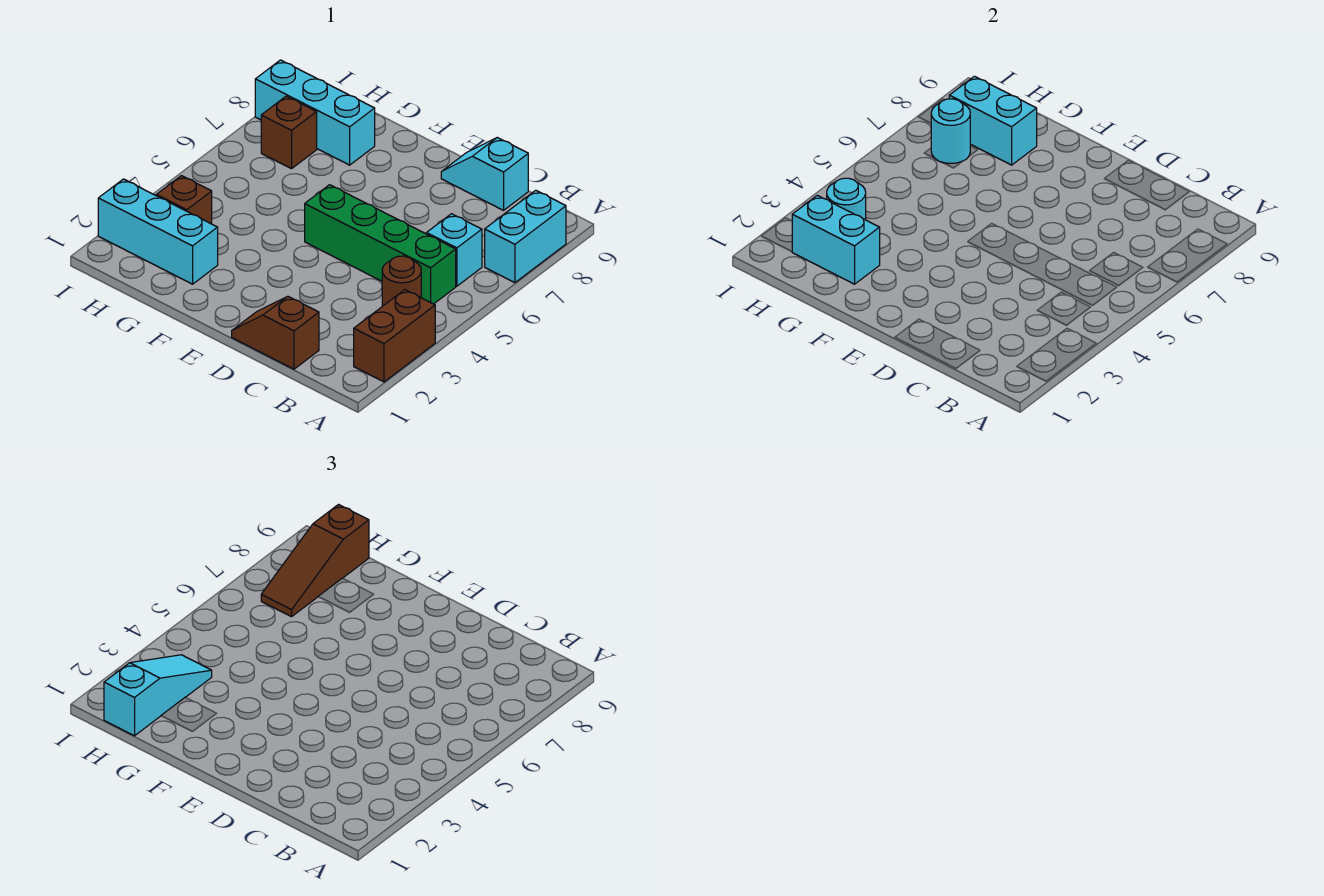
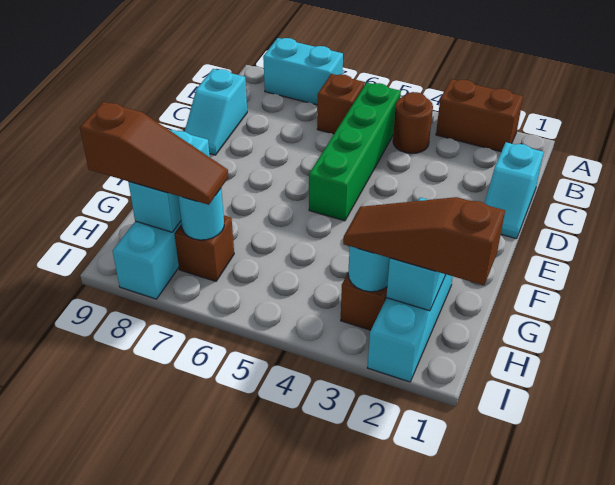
cyan 1x1 brick [427,214,482,286] -> brown 1x1 brick [317,74,365,134]
brown 1x2 slope [232,296,319,369] -> cyan 1x2 slope [484,142,544,239]
cyan 1x3 slope [104,655,212,736] -> brown 1x3 slope [343,197,505,285]

